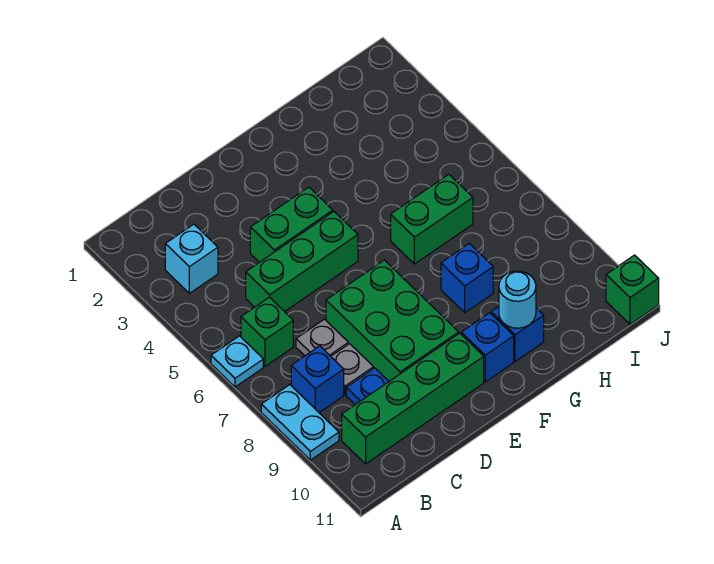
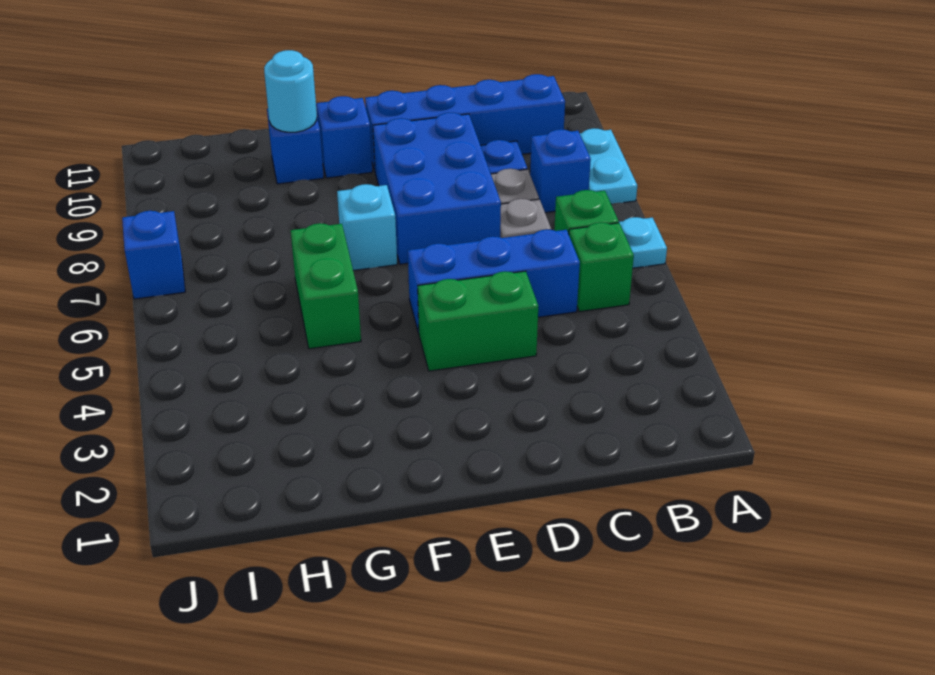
cyan 1x1 brick [165,224,218,293] -> cyan 1x1 brick moved to [337,184,397,270]
green 1x4 brick [342,333,484,464] -> blue 1x4 brick [365,74,565,171]
green 1x3 brick [246,212,358,312] -> blue 1x3 brick [408,229,580,333]
green 2x3 brick [326,260,459,381] -> blue 2x3 brick [373,113,501,264]
green 1x2 brick [391,174,473,264] -> green 1x2 brick turned to [291,223,361,349]
blue 1x1 brick [441,244,493,313] -> blue 1x1 brick moved to [122,211,185,299]
green 1x1 brick [606,255,659,324] -> green 1x1 brick moved to [569,223,634,312]

